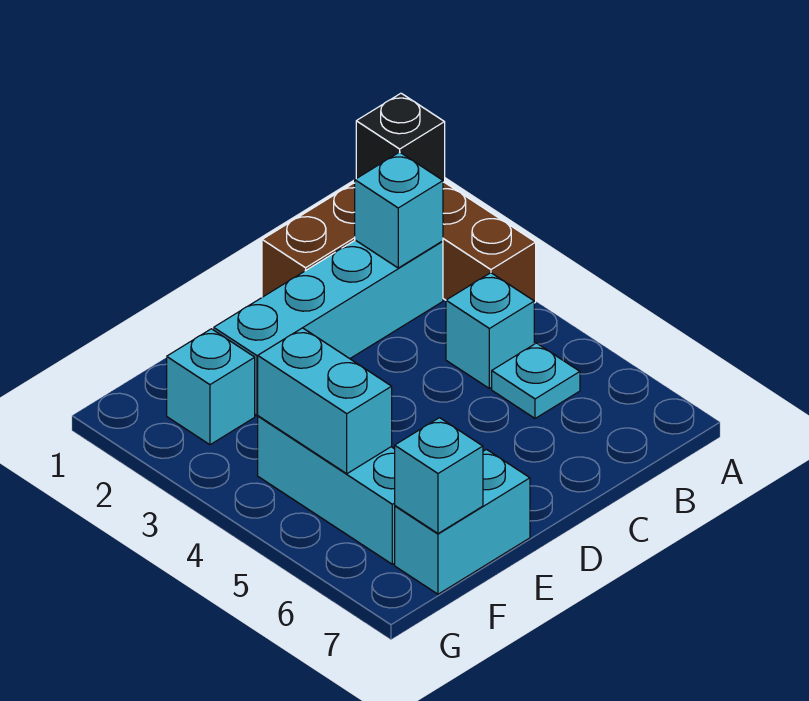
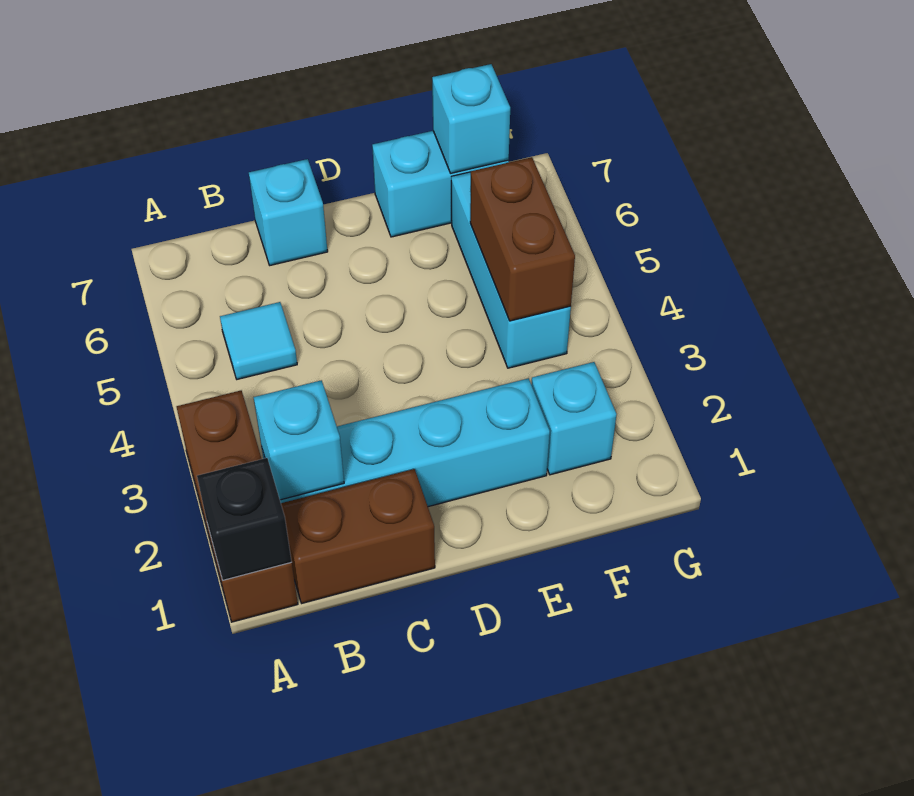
cyan 1x1 brick [446,273,534,389] -> cyan 1x1 brick moved to [249,159,328,265]
cyan 1x1 plate [492,343,580,418] -> cyan 1x1 tile [220,302,297,379]
cyan 1x2 brick [258,328,392,474] -> brown 1x2 brick [470,157,575,321]

